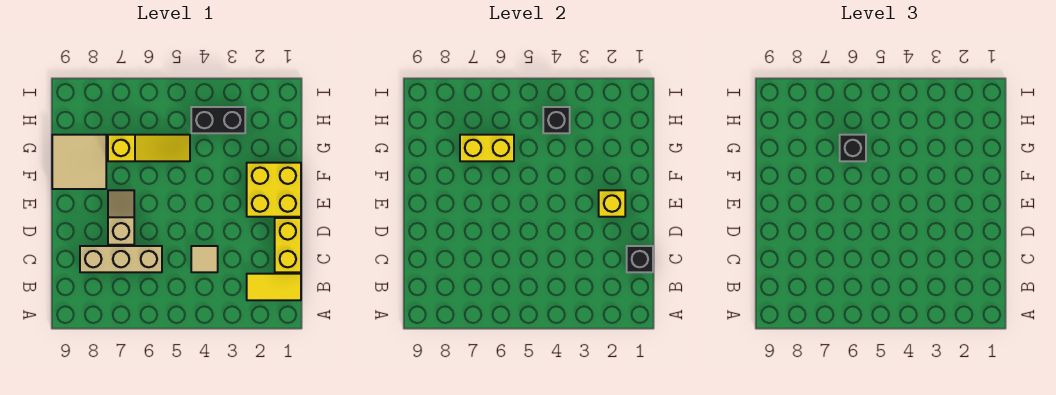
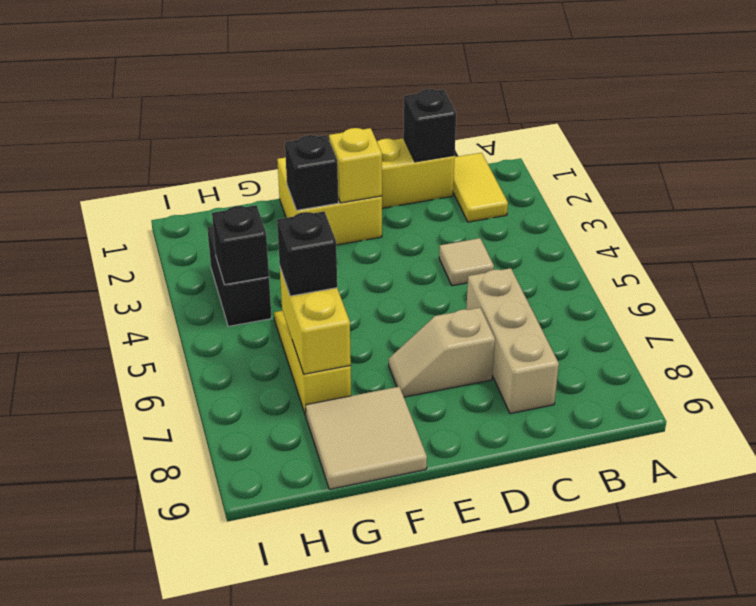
none -> black 1x1 brick [285,135,338,210]

